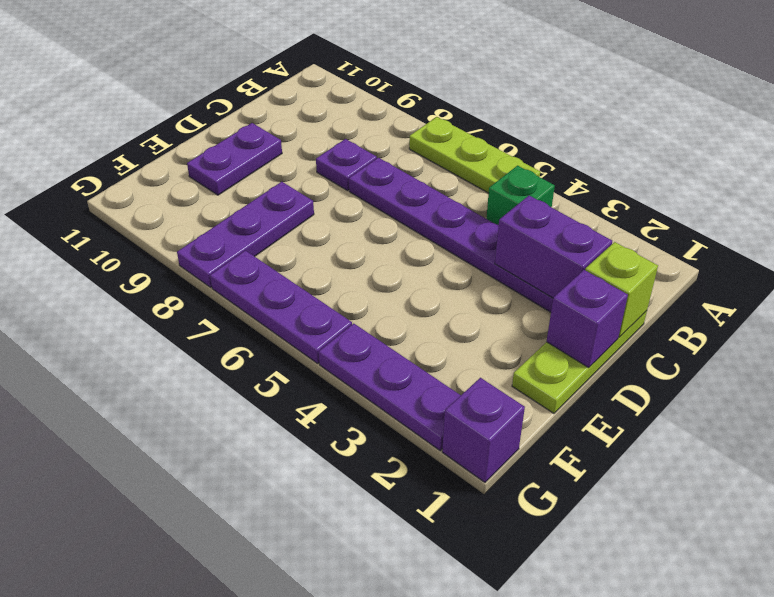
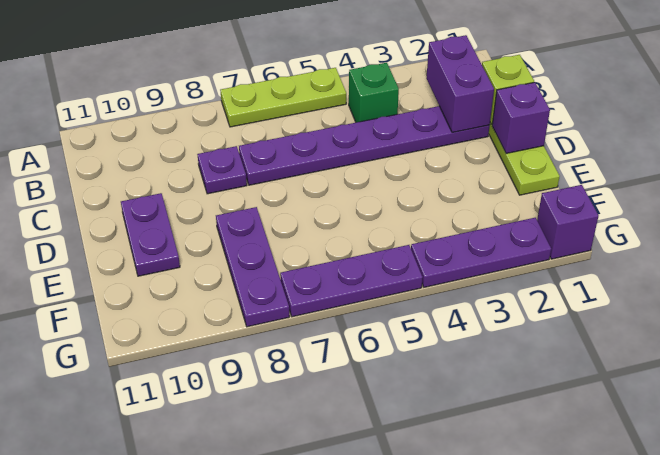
purple 1x2 brick [495,196,612,298] -> purple 1x2 brick turned to [426,35,494,133]

